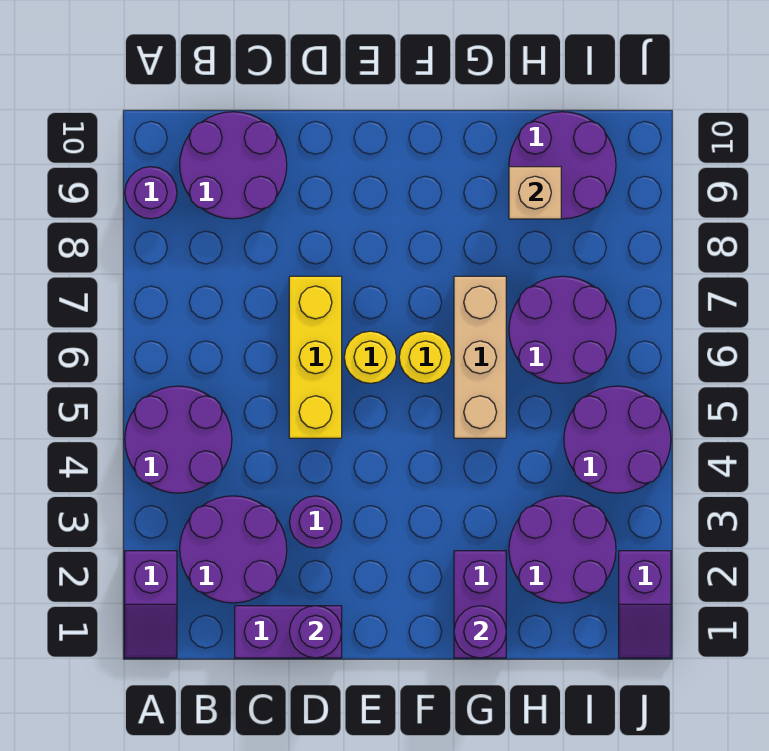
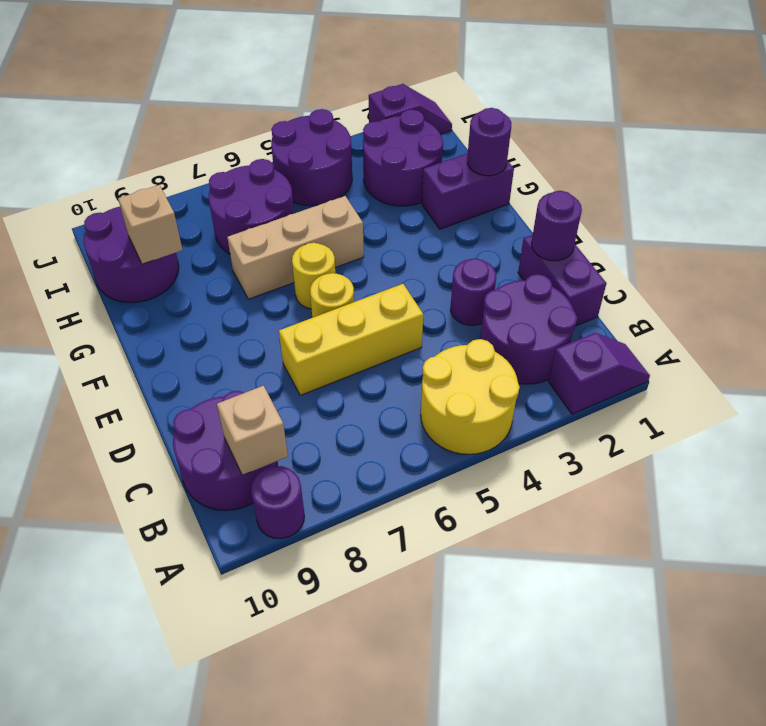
purple 2x2 round brick [125,386,232,493] -> yellow 2x2 round brick [421,339,520,454]
none -> tan 1x1 brick [217,386,288,475]

